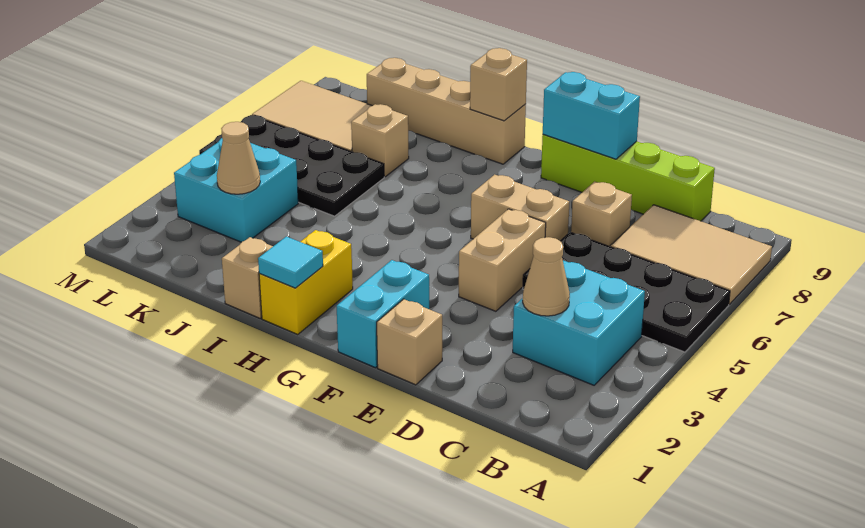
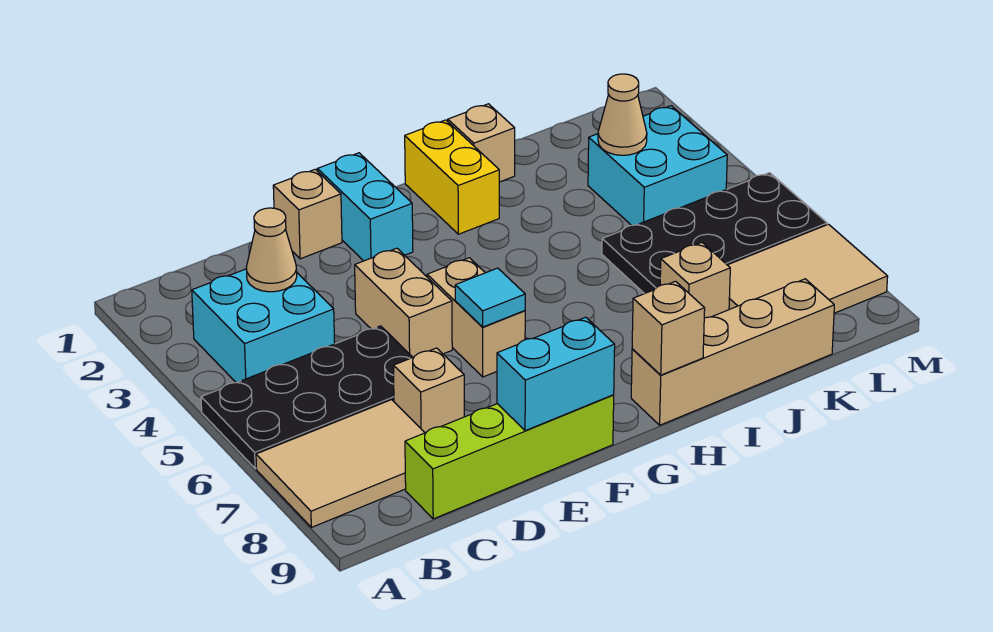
tan 1x2 brick [471,175,569,241] -> tan 1x2 brick turned to [427,258,525,377]
cyan 1x1 tile [258,237,323,288] -> cyan 1x1 tile moved to [455,268,525,327]

